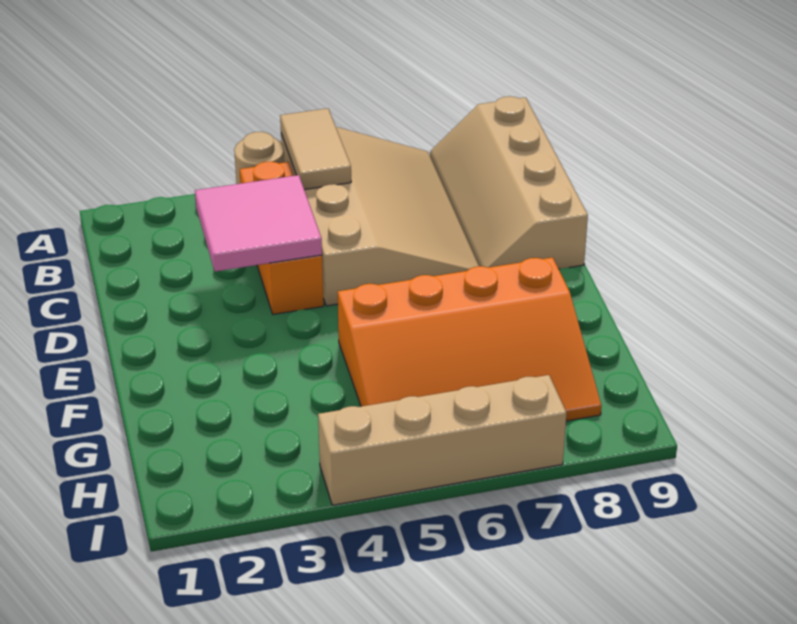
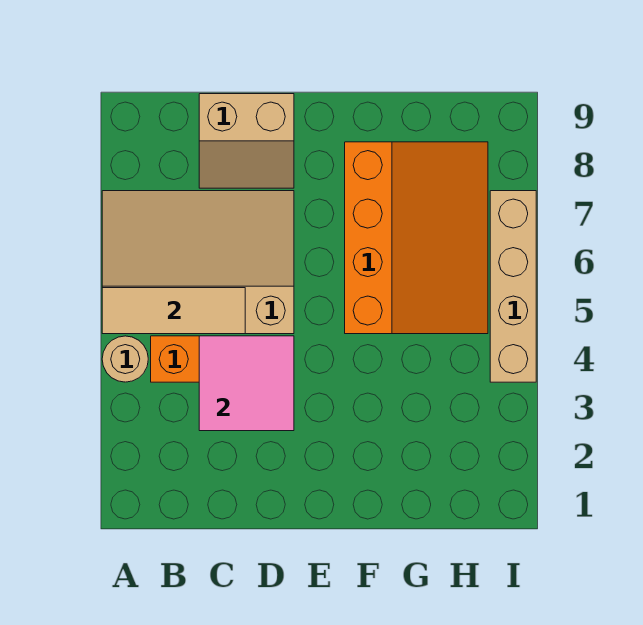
tan 1x2 tile [280,108,351,190] -> tan 1x3 tile [102,288,245,334]
tan 2x4 slope [430,96,588,269] -> tan 2x2 slope [199,94,294,188]

